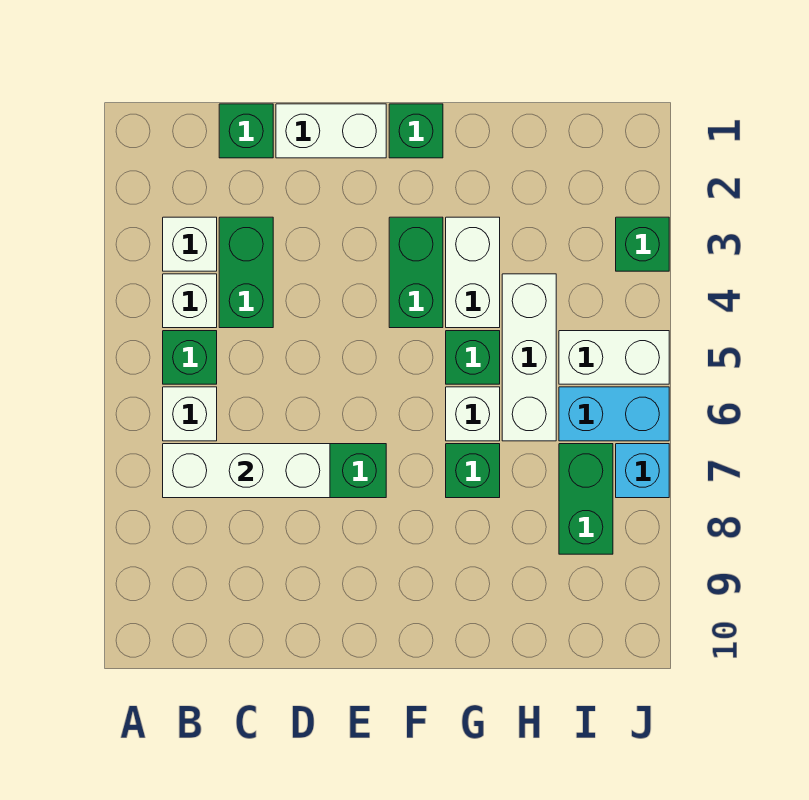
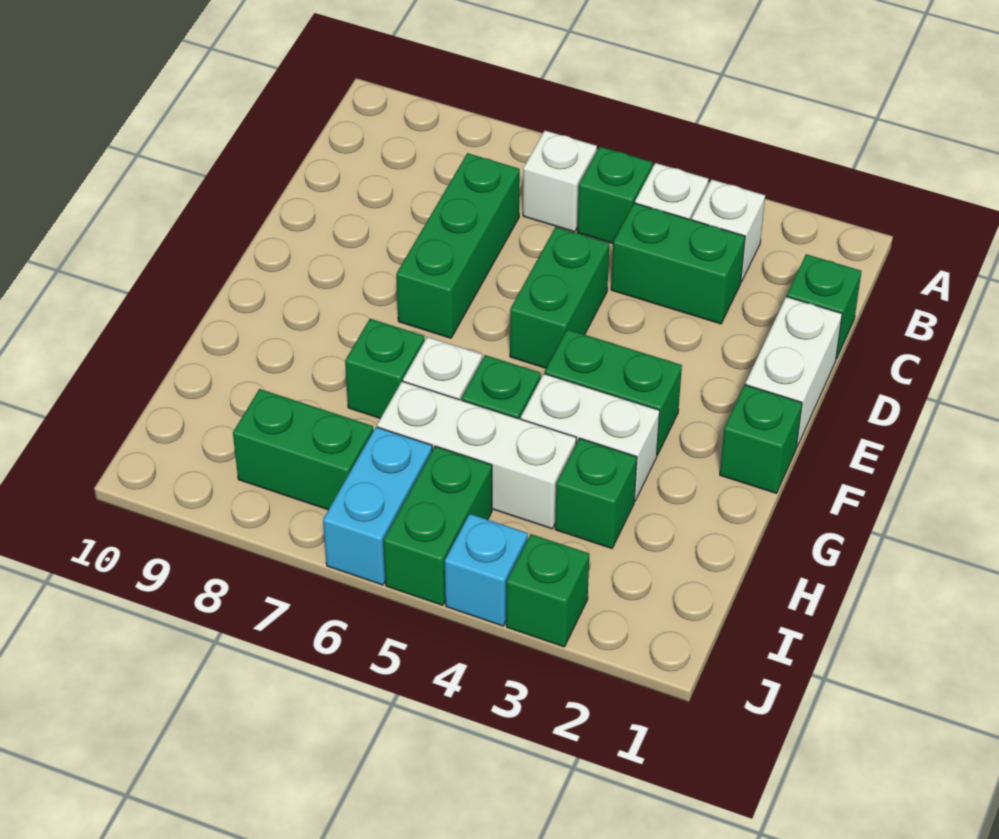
white 1x3 brick [163,444,330,498] -> none
none -> green 1x2 brick [510,227,609,368]
none -> green 1x1 brick [555,438,637,548]
white 1x2 brick [559,331,669,384] -> green 1x2 brick [383,446,492,606]
cyan 1x1 brick [616,444,669,498] -> cyan 1x1 brick moved to [445,514,528,626]

